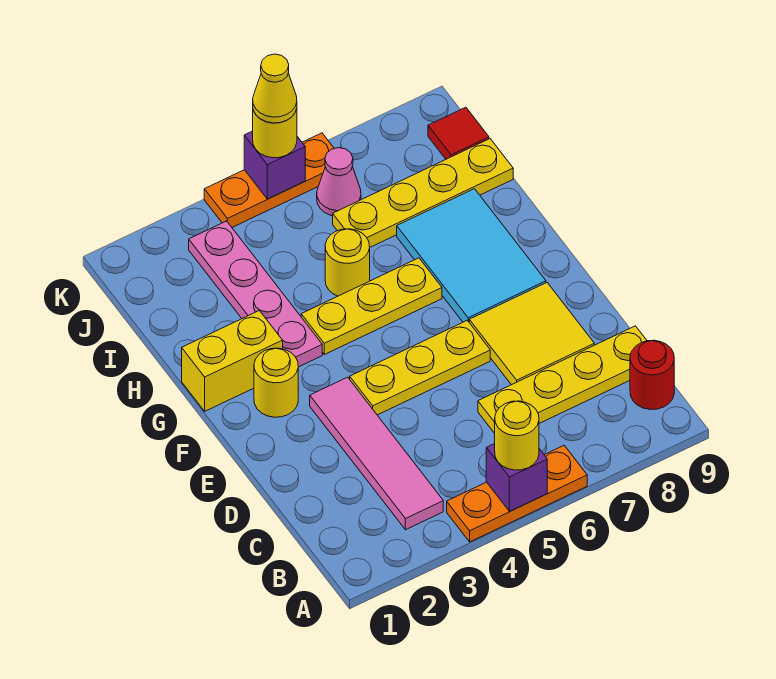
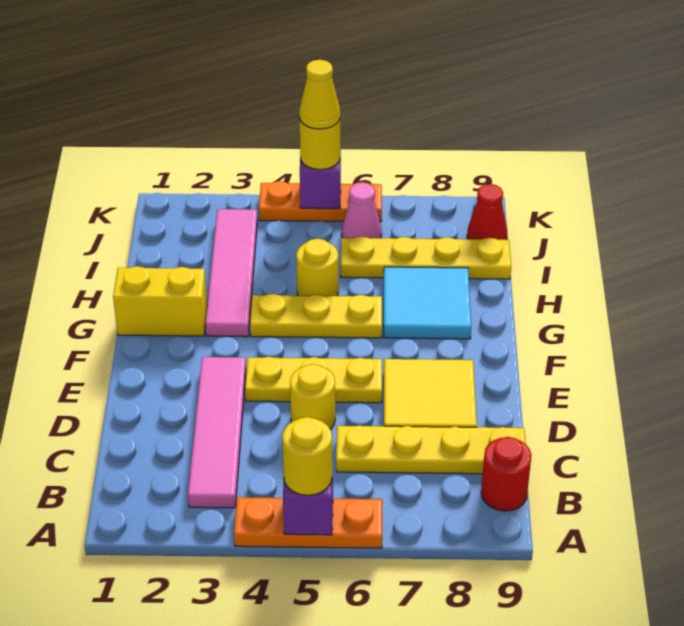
yellow 1x1 round brick [254,348,298,417] -> yellow 1x1 round brick moved to [290,364,335,430]
cyan 2x3 tile [397,189,546,322] -> cyan 2x2 tile [384,267,471,339]
pink 1x4 plate [189,221,322,367] -> pink 1x4 tile [205,209,257,337]
red 1x1 tile [428,107,489,159] -> red 1x1 cone [467,184,507,240]

